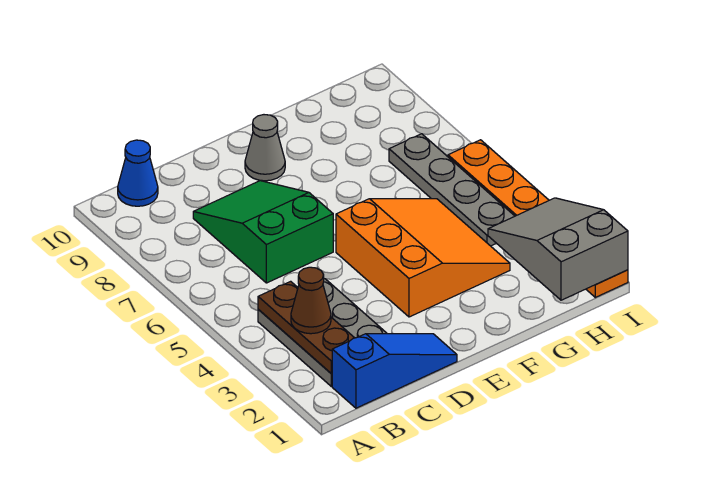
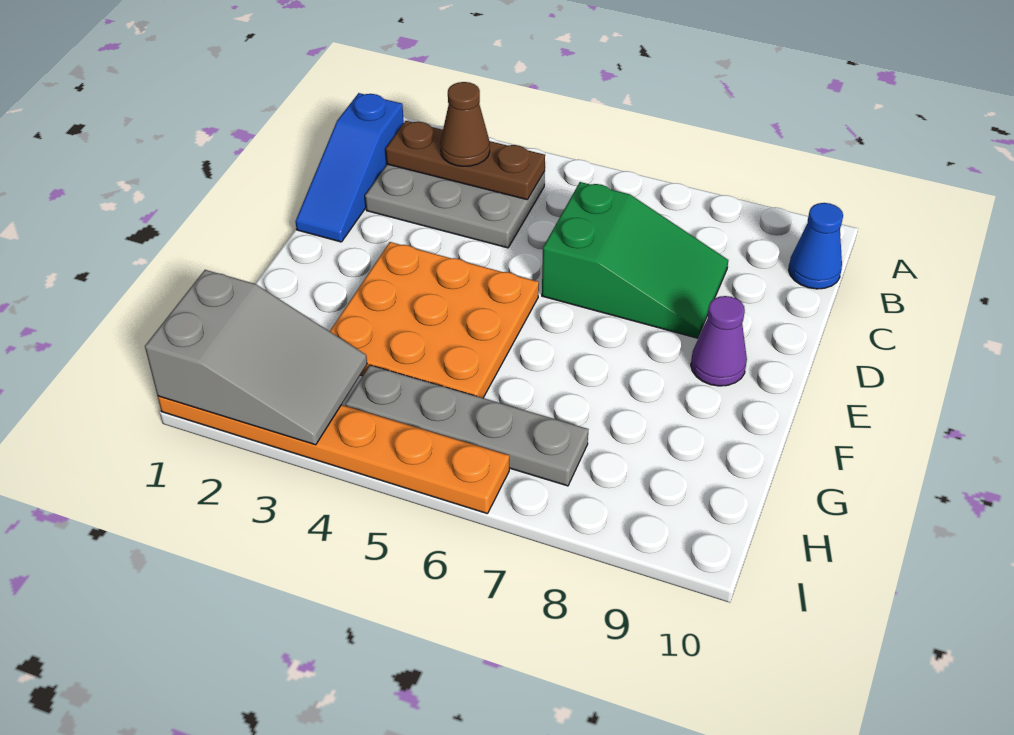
orange 3x3 slope [336,199,510,317] -> orange 3x3 plate [330,242,539,398]
grey 1x1 cone [245,115,285,181] -> purple 1x1 cone [691,296,747,386]

